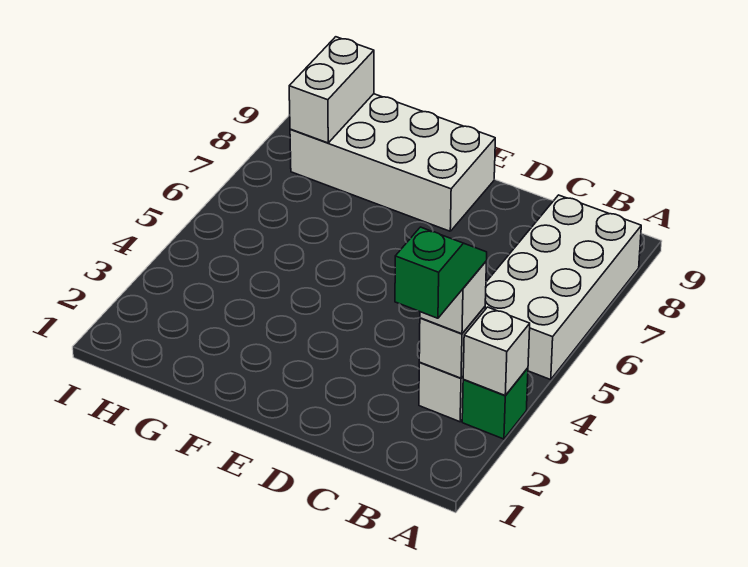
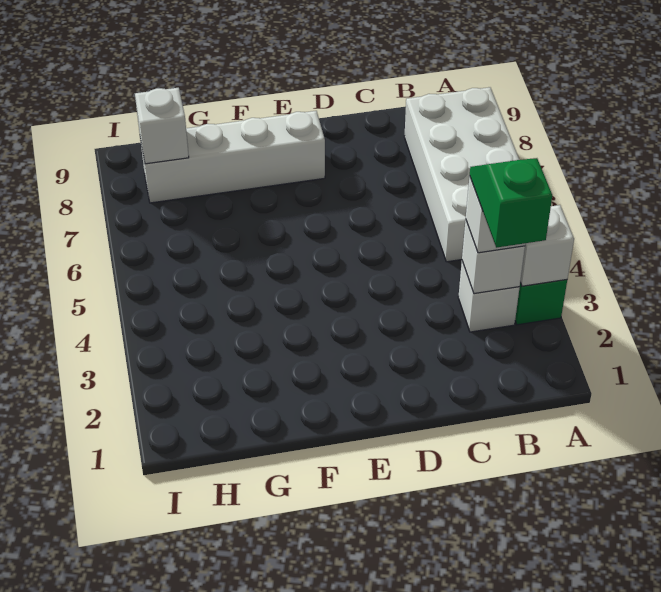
white 2x4 brick [290,94,495,231] -> white 1x4 brick [140,111,325,203]
white 1x2 brick [289,37,374,143] -> white 1x1 brick [135,88,189,164]

